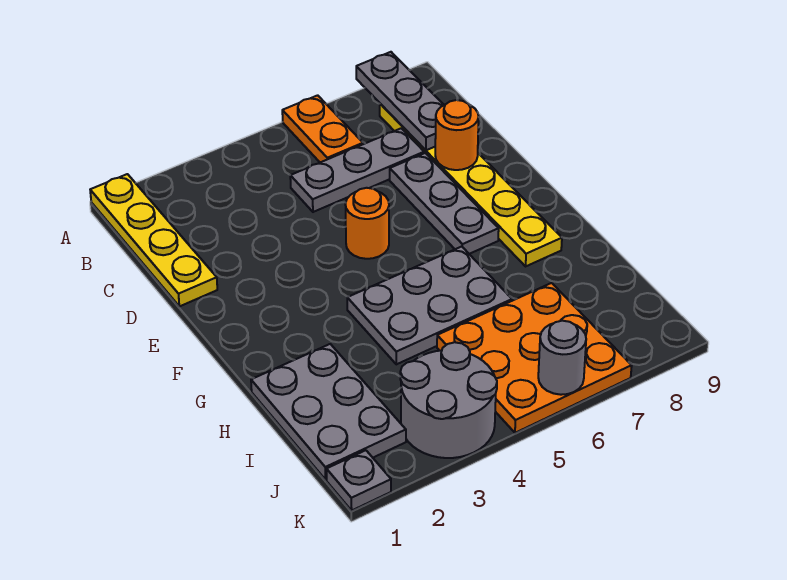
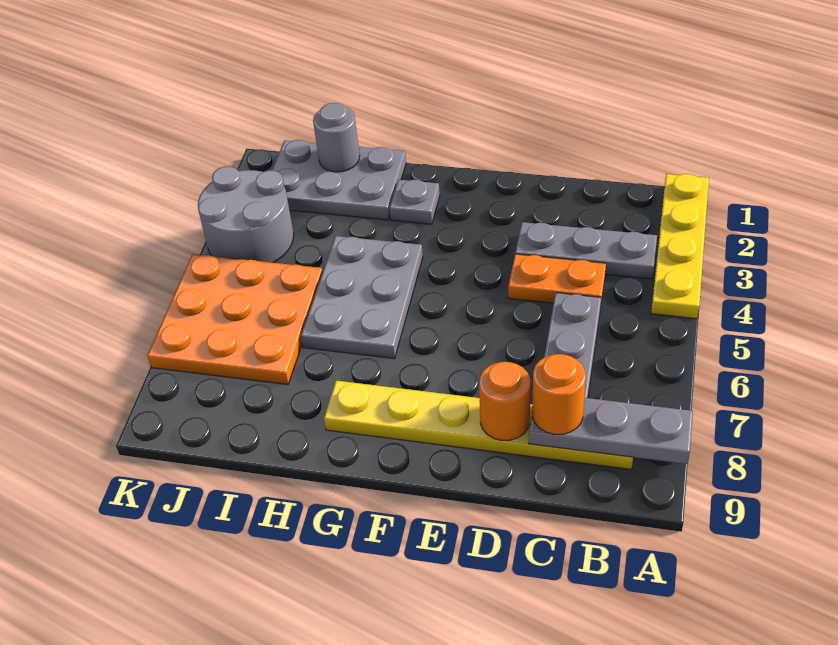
yellow 1x4 plate [90,174,217,306] -> yellow 1x4 plate turned to [651,174,709,319]
orange 1x2 plate [282,95,363,162] -> orange 1x2 plate moved to [508,254,606,303]
grey 1x3 plate [390,153,499,254] -> grey 1x3 plate moved to [515,222,657,279]
orange 1x1 round brick [345,188,389,259] -> orange 1x1 round brick moved to [532,354,586,434]
grey 1x1 plate [327,450,391,510] -> grey 1x1 plate moved to [390,180,440,224]
grey 1x1 round brick [538,321,586,395] -> grey 1x1 round brick moved to [313,103,360,172]

